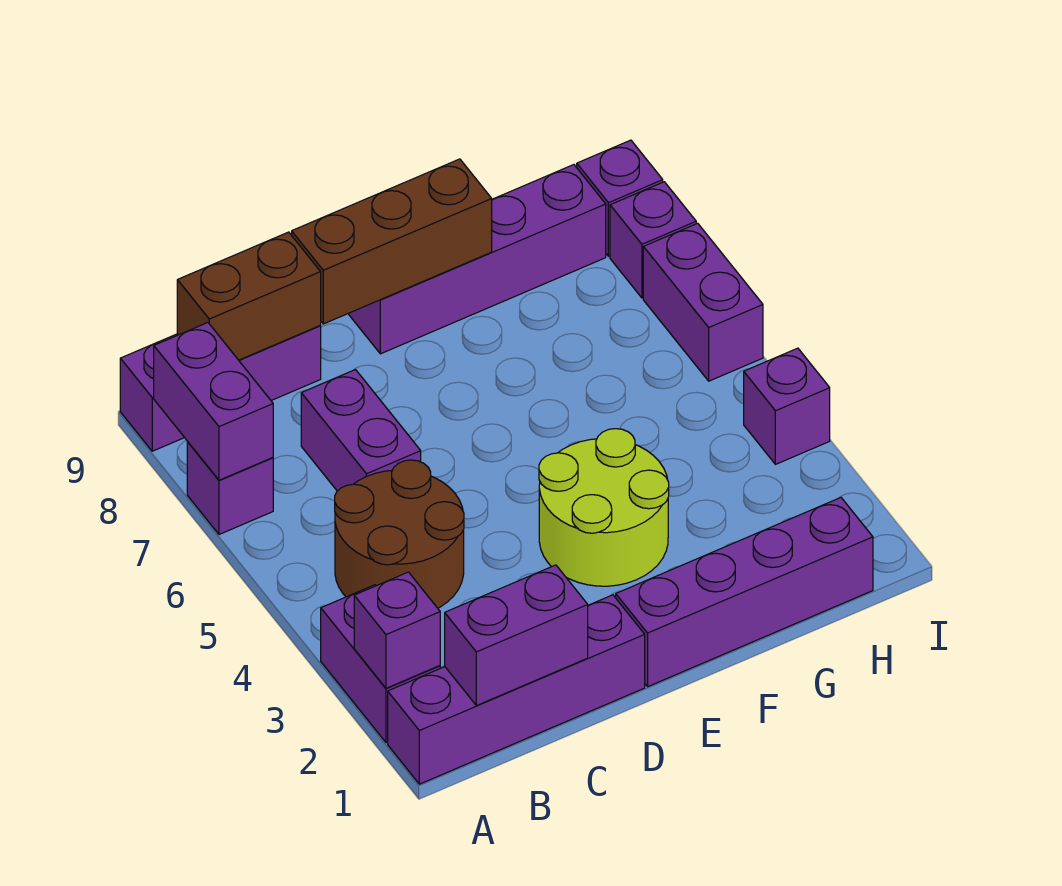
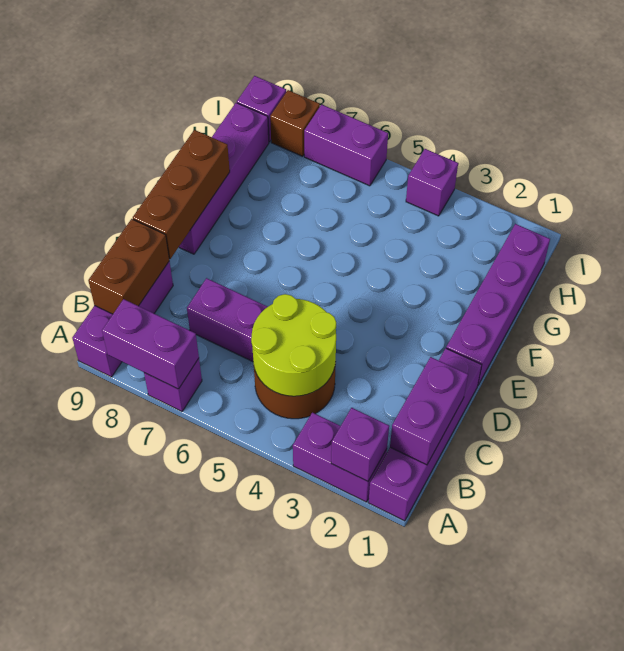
lime 2x2 round brick [539,429,669,586] -> lime 2x2 round brick moved to [251,294,336,396]
purple 1x1 brick [610,182,696,298] -> brown 1x1 brick [270,90,320,156]

